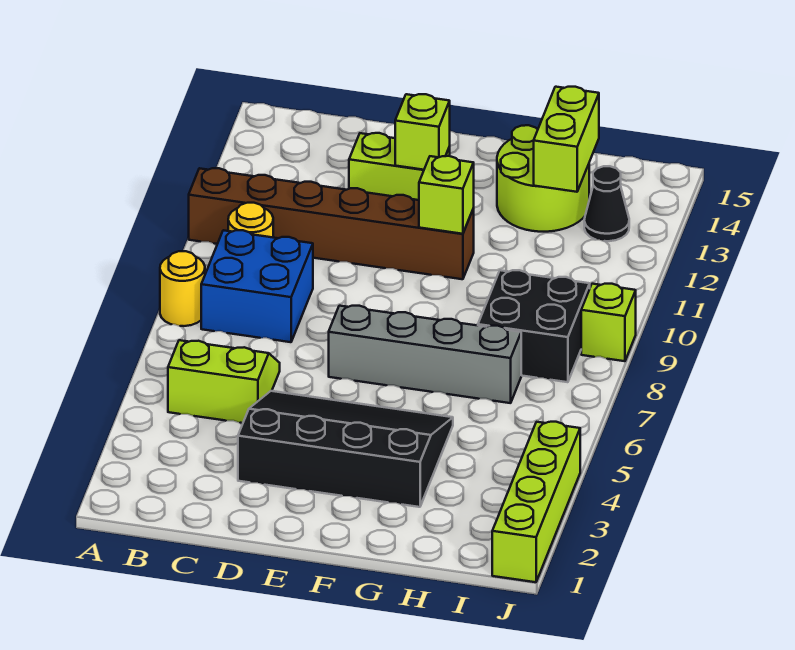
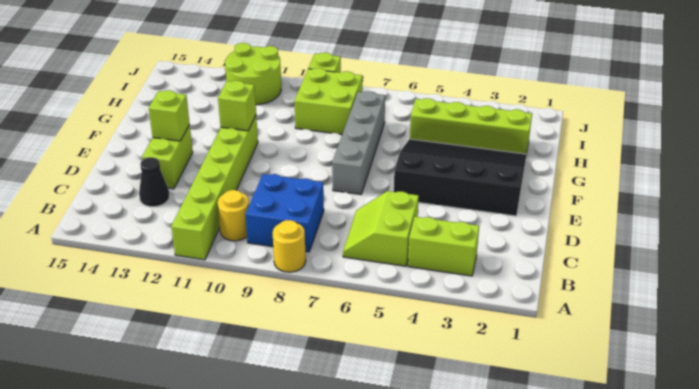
brown 1x6 brick [189,168,474,279] -> lime 1x6 brick [171,116,258,260]
black 3x4 slope [238,391,453,507] -> black 3x4 slope turned to [394,139,526,216]
lime 2x2 round brick [497,125,589,232] -> lime 2x2 round brick moved to [225,43,281,105]
black 2x2 brick [478,270,590,382] -> lime 2x2 brick [294,68,362,134]
lime 1x2 brick [534,87,599,192] -> lime 1x2 brick moved to [408,217,479,276]
black 1x1 cone [584,166,629,241] -> black 1x1 cone moved to [139,157,169,207]
lime 1x4 brick [492,422,580,582] -> lime 1x4 brick moved to [410,98,532,154]

